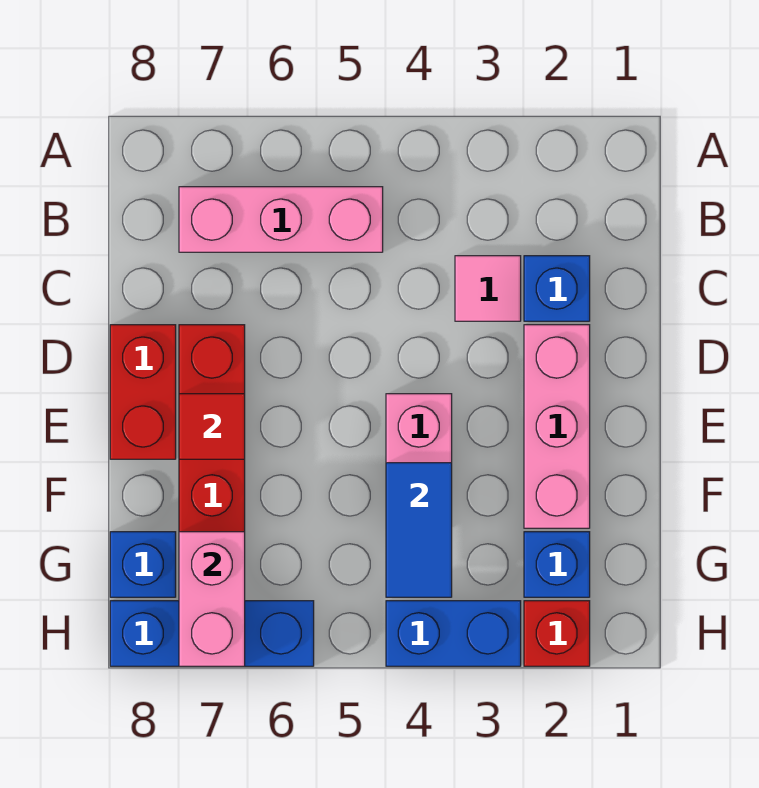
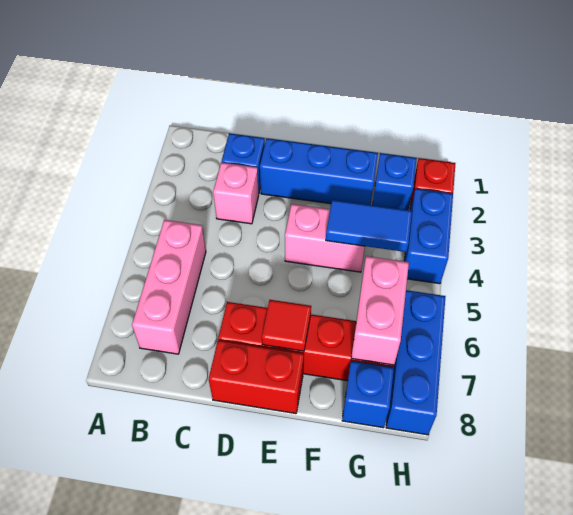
pink 1x1 tile [455,256,521,321] -> pink 1x1 brick [213,162,259,224]
pink 1x3 brick [524,325,590,528] -> blue 1x3 brick [260,138,378,205]
pink 1x2 brick [179,532,245,666] -> pink 1x2 brick turned to [351,256,409,365]

